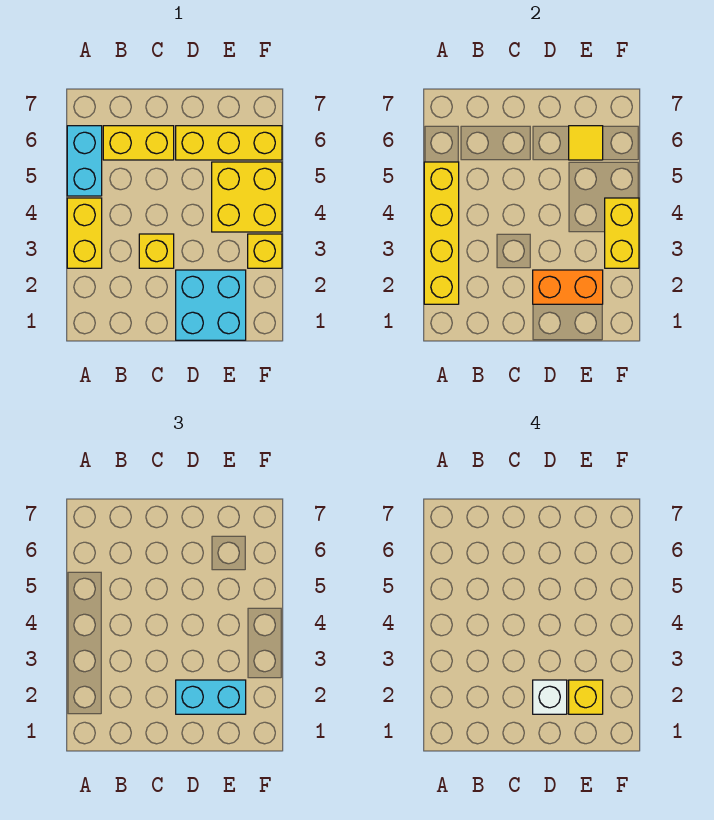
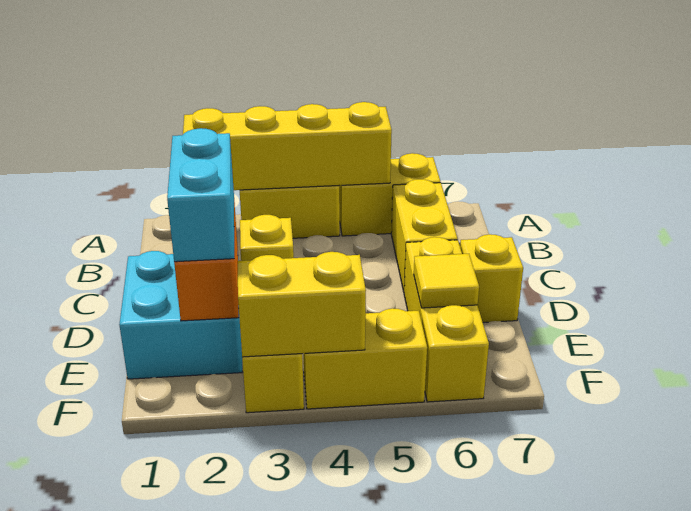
cyan 1x2 brick [67,126,102,196] -> yellow 1x2 brick [339,153,440,236]
white 1x1 brick [533,680,567,714] -> none
yellow 1x1 brick [569,680,603,714] -> yellow 1x1 brick moved to [460,234,523,322]
yellow 2x2 brick [212,162,282,232] -> yellow 1x2 brick [303,308,427,409]

